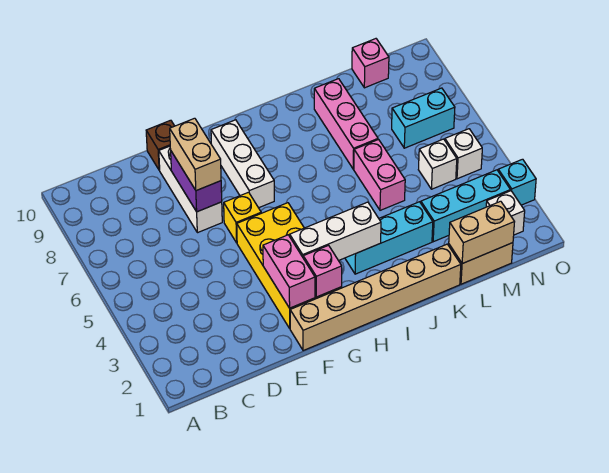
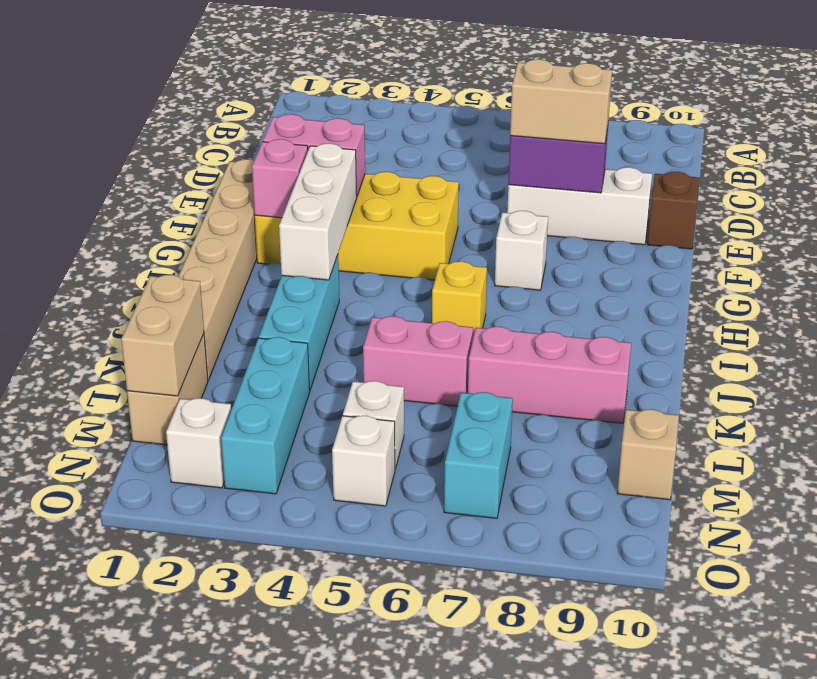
yellow 1x1 brick [224,192,261,243] -> yellow 1x1 brick moved to [432,261,487,337]
white 1x3 brick [211,120,274,208] -> white 1x1 brick [495,211,548,290]
pink 1x1 brick [352,39,389,88] -> tan 1x1 brick [617,409,679,500]
cyan 1x1 brick [498,159,536,205] -> none

